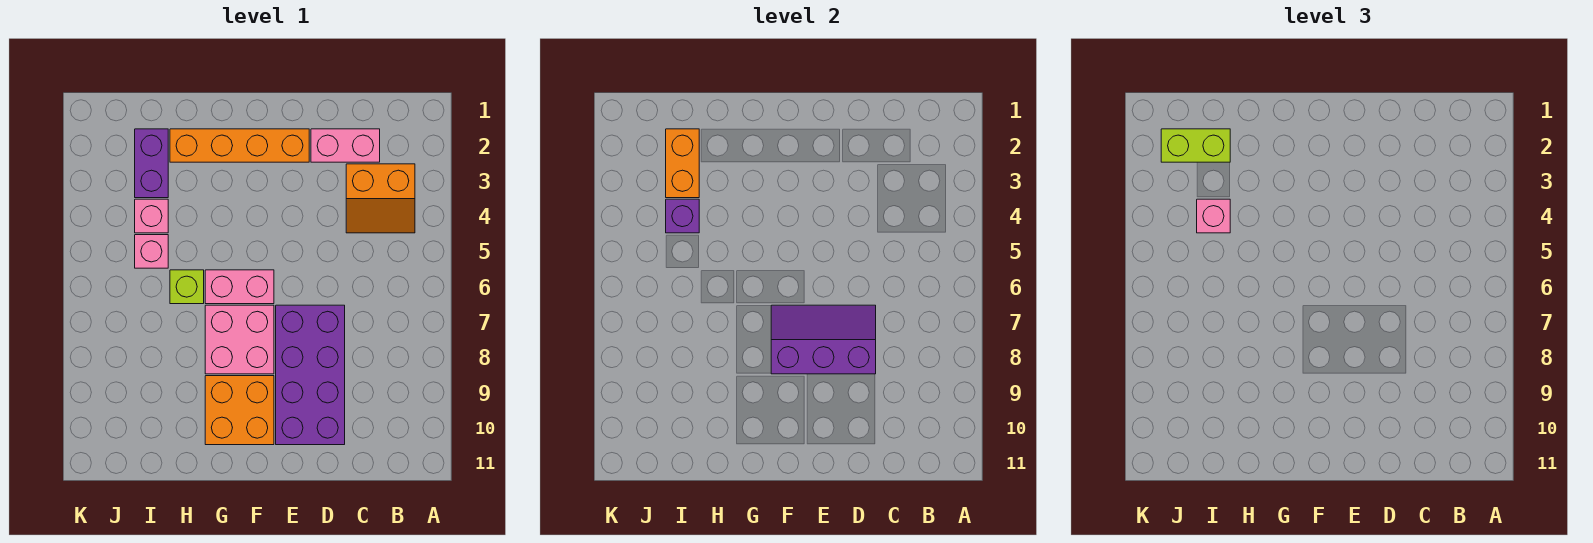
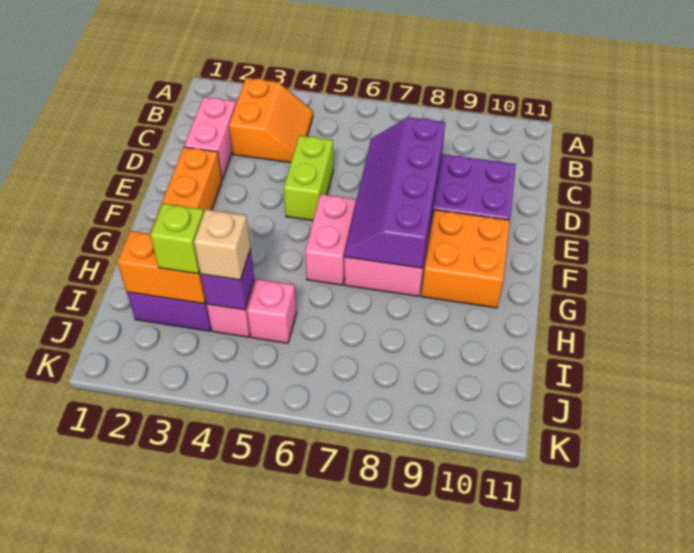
purple 2x3 slope [771,305,876,374] -> purple 2x4 slope [344,117,445,268]
lime 1x1 brick [170,270,204,304] -> lime 1x1 brick moved to [150,203,204,274]
lime 1x2 brick [1161,129,1230,162] -> lime 1x2 brick moved to [284,135,333,220]
pink 1x1 brick [1197,199,1230,233] -> tan 1x1 brick [194,209,250,280]

